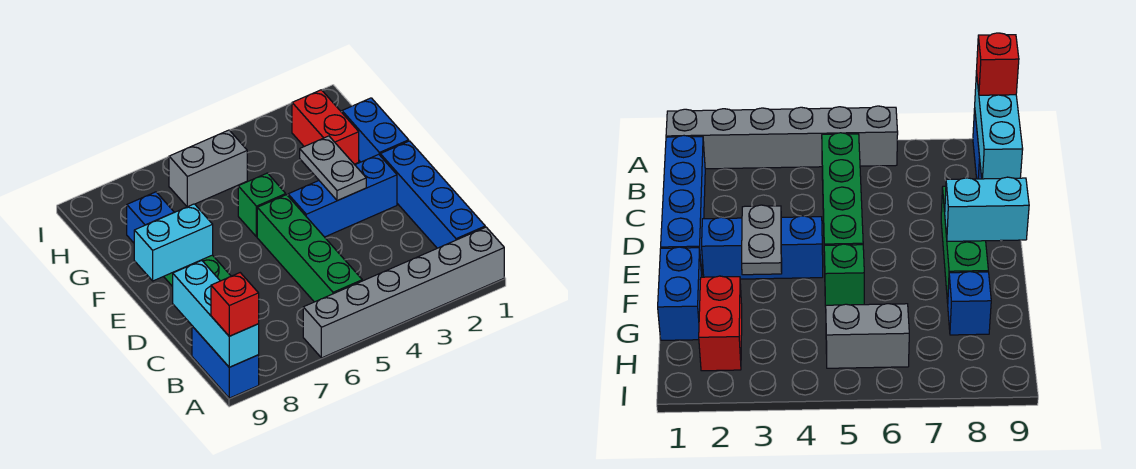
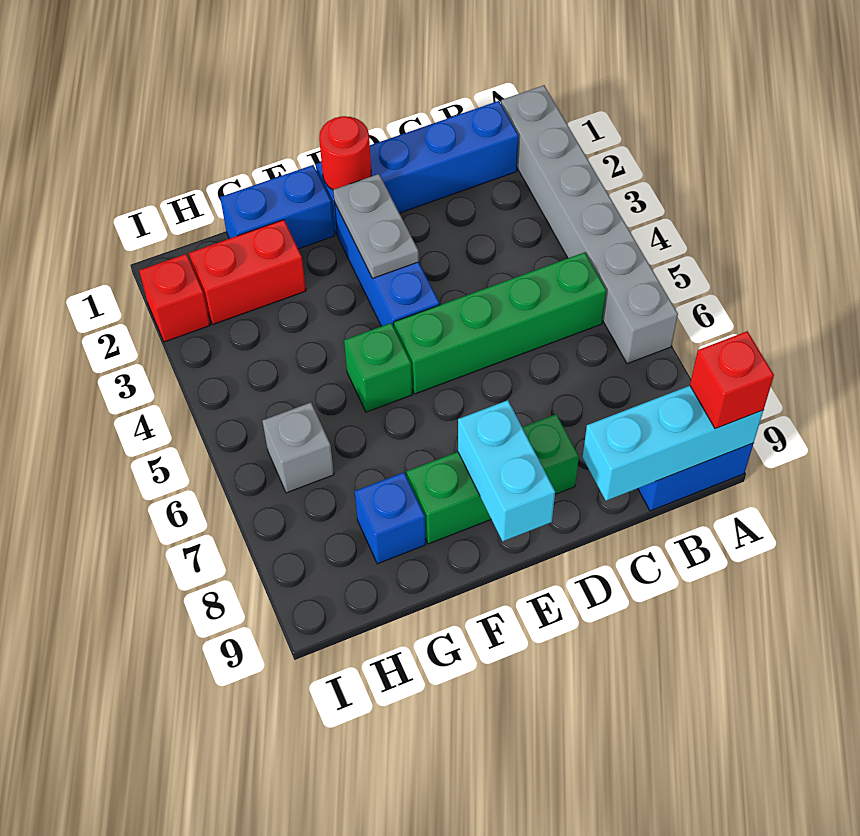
none -> red 1x1 round brick [319,116,371,190]
grey 1x2 plate [300,136,366,201] -> grey 1x2 plate turned to [333,174,419,278]
grey 1x2 brick [169,130,247,207] -> grey 1x1 brick [263,403,334,493]
none -> red 1x1 brick [139,254,210,342]

